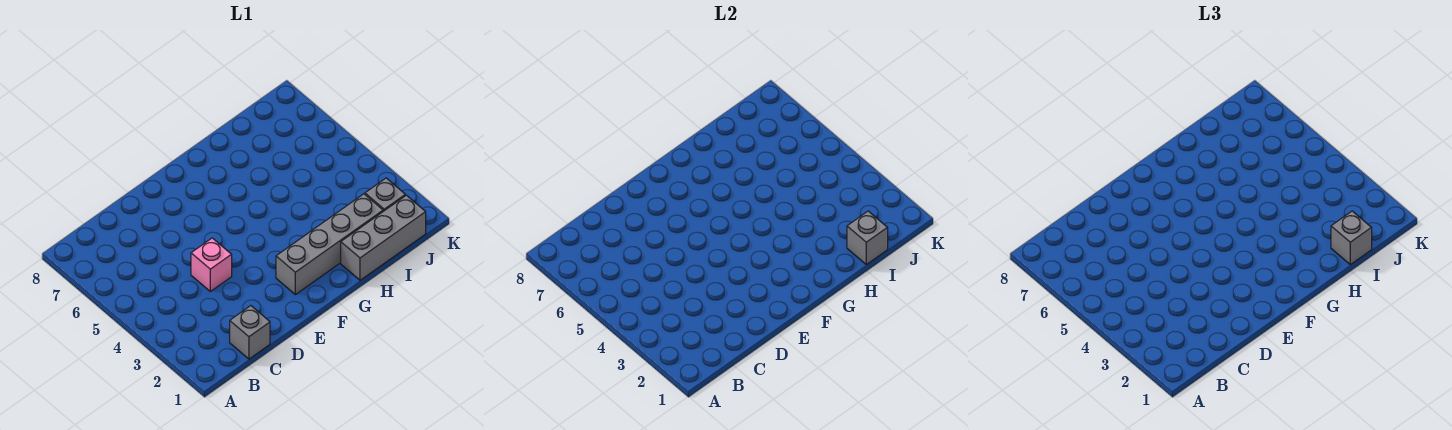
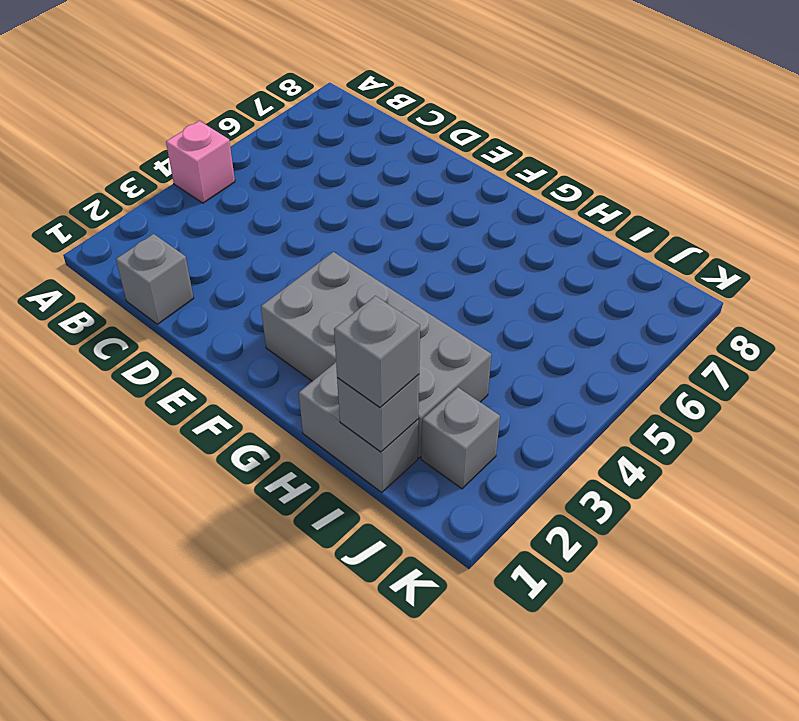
pink 1x1 brick [191,238,232,291] -> pink 1x1 brick moved to [166,121,235,203]
grey 1x4 brick [276,194,383,295] -> grey 2x4 brick [261,252,491,458]
grey 1x3 brick [341,195,426,280] -> grey 1x2 brick [299,362,418,492]

